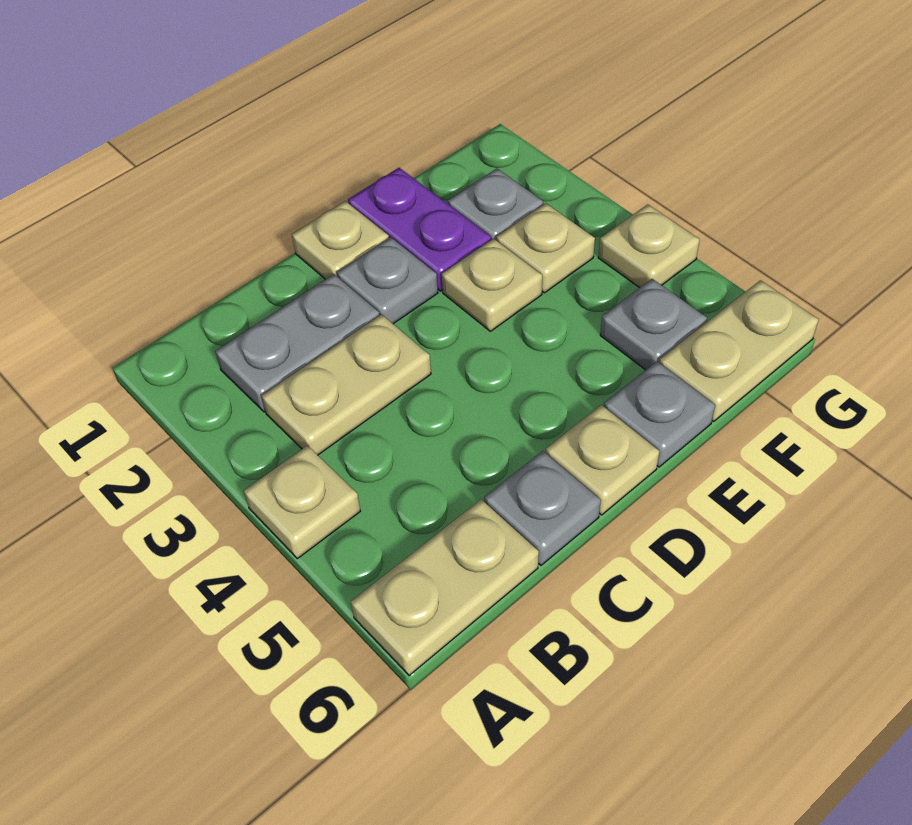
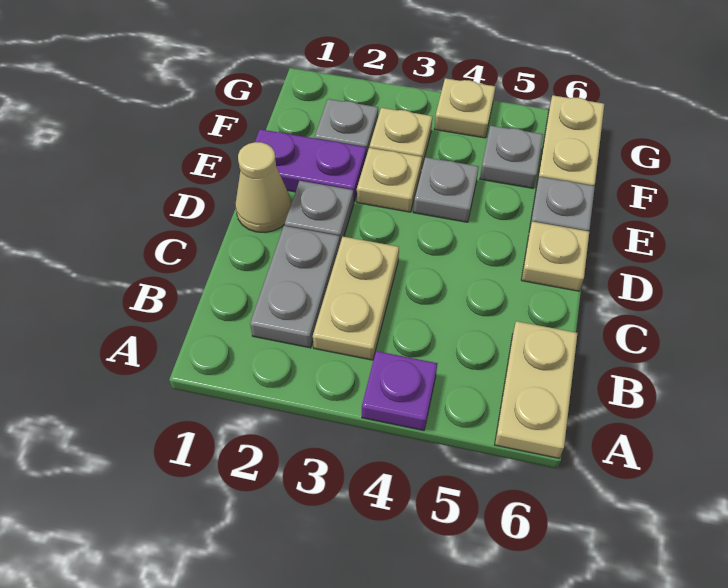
tan 1x1 plate [244,446,360,559] -> purple 1x1 plate [362,351,438,431]
grey 1x1 plate [484,451,601,565] -> grey 1x1 plate moved to [413,157,479,222]
tan 1x1 plate [292,201,389,279] -> tan 1x1 cone [235,142,291,232]

